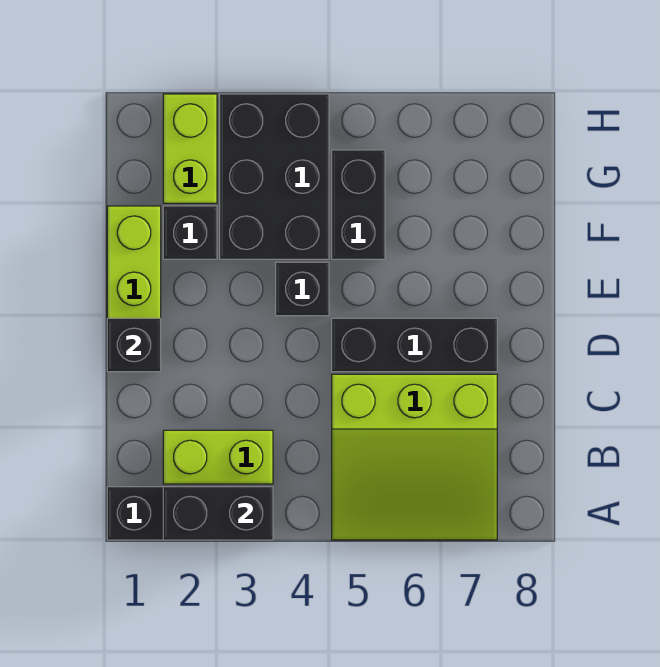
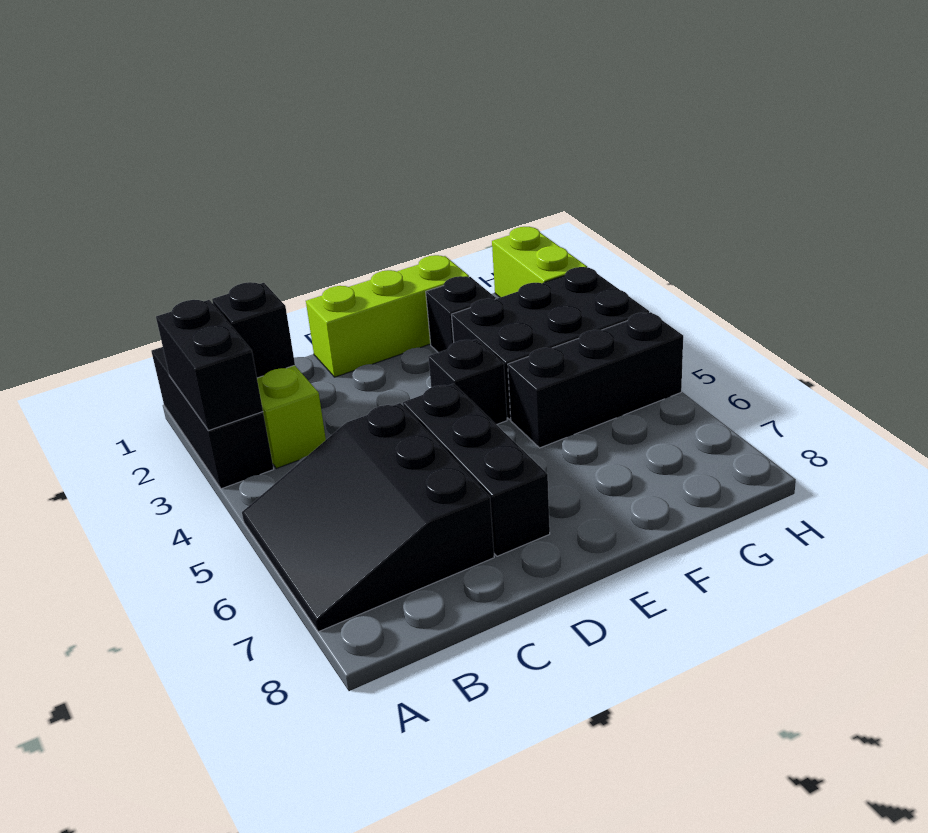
lime 3x3 slope [332,374,497,540] -> black 3x3 slope [242,403,494,632]
black 1x1 brick [107,318,161,372] -> black 1x1 brick moved to [212,282,295,378]
black 1x2 brick [332,150,385,259] -> black 1x3 brick [508,312,683,448]
lime 1x2 brick [163,94,217,203] -> lime 1x2 brick turned to [492,227,587,297]

